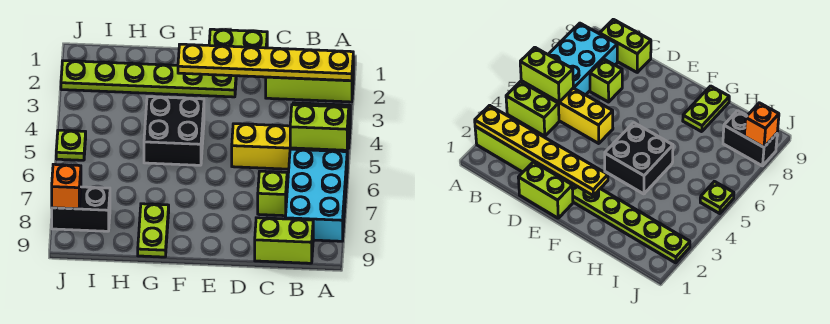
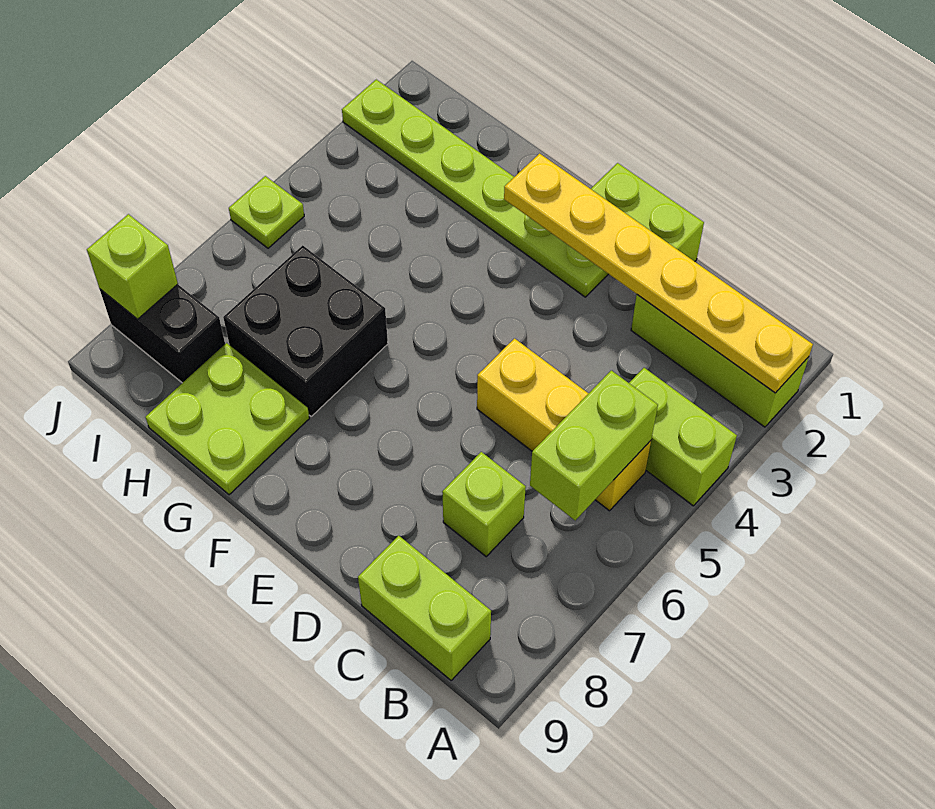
lime 1x2 brick [290,105,349,150] -> lime 1x2 brick turned to [530,370,658,520]
cyan 2x3 brick [285,149,347,241] -> none
black 2x2 brick [144,97,204,165] -> black 2x2 brick moved to [223,245,388,416]
lime 1x2 plate [138,204,169,257] -> lime 2x2 plate [145,343,309,495]
orange 1x1 brick [52,164,81,209] -> lime 1x1 brick [87,214,178,319]

